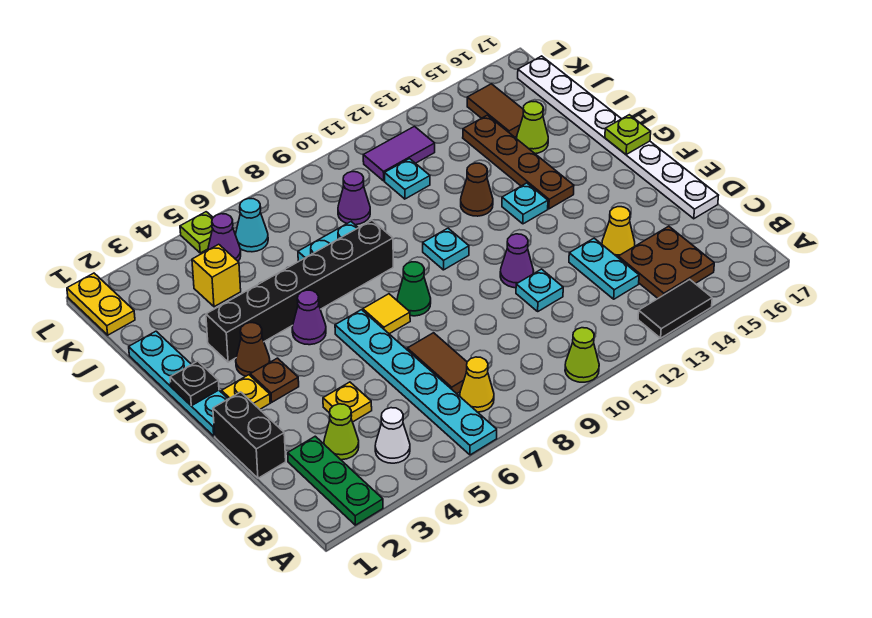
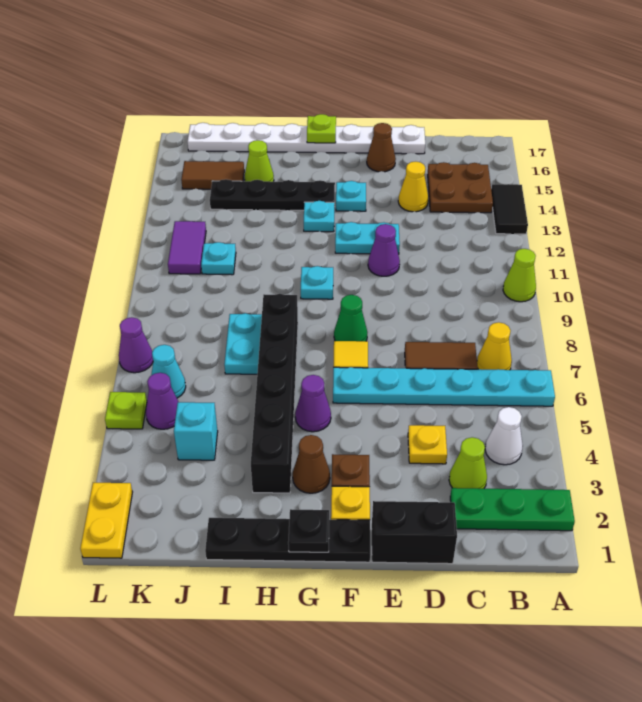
cyan 1x2 plate [569,238,639,299] -> cyan 1x2 plate moved to [335,222,400,254]
cyan 1x1 plate [516,269,563,311] -> cyan 1x1 plate moved to [336,181,366,211]
cyan 1x4 plate [129,331,228,436] -> black 1x4 plate [205,518,370,562]
brown 1x4 plate [463,115,574,209] -> black 1x4 plate [210,179,335,210]
brown 1x1 cone [461,163,493,216] -> brown 1x1 cone moved to [367,123,396,172]
yellow 1x1 brick [192,244,241,307] -> cyan 1x1 brick [174,402,218,460]
purple 1x1 cone [338,172,370,225] -> purple 1x1 cone moved to [119,317,153,373]
yellow 1x2 plate [67,273,135,335] -> yellow 1x2 plate turned to [80,483,132,558]

